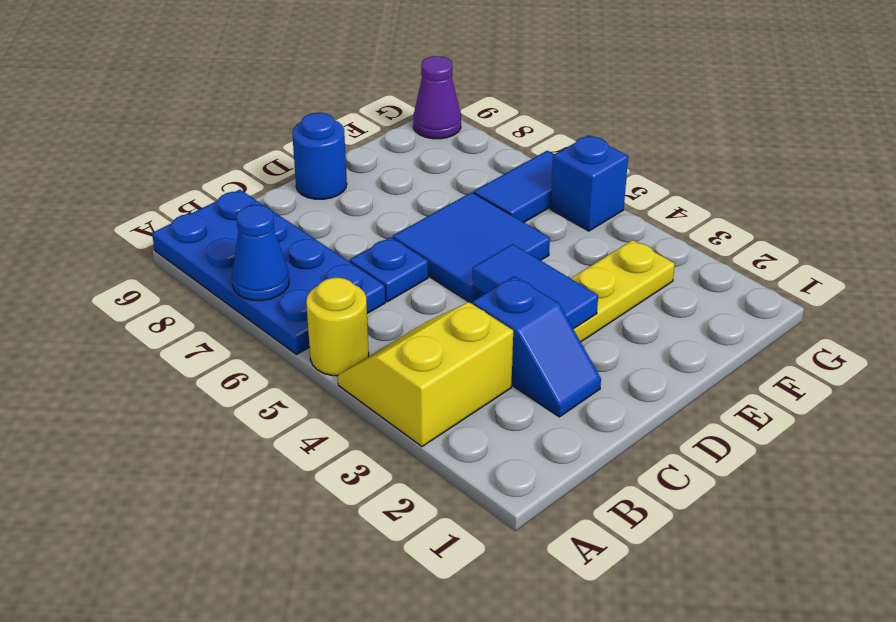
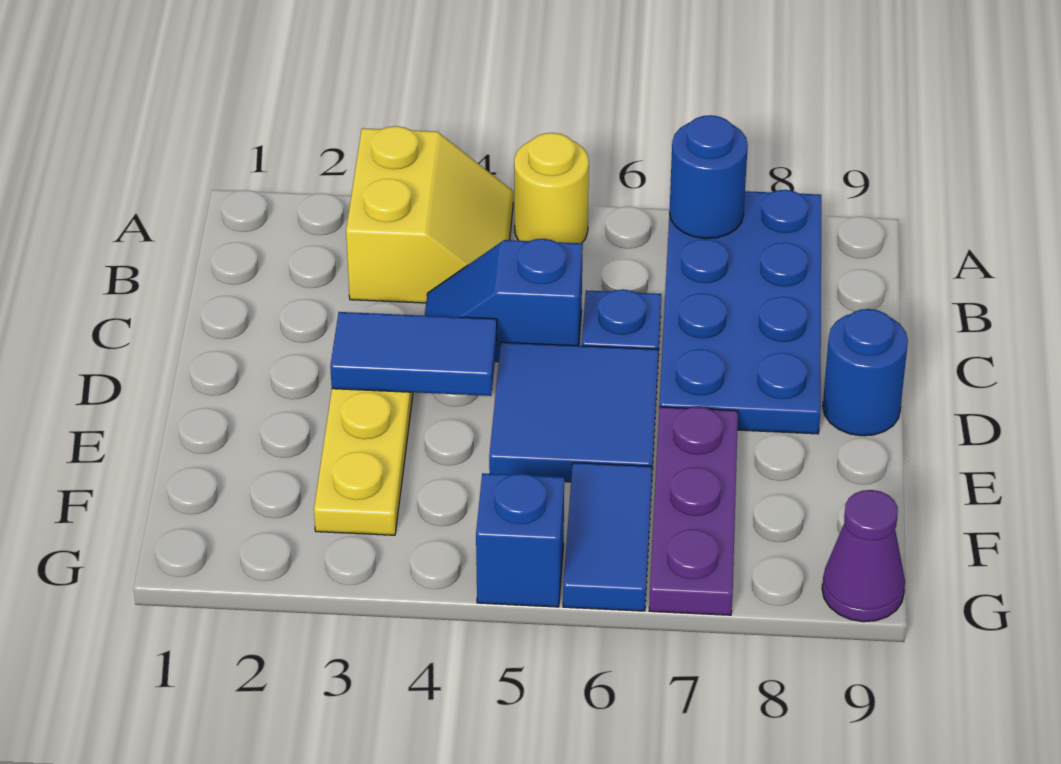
blue 2x4 plate [152,190,385,354] -> blue 2x4 plate turned to [659,190,821,434]
blue 1x1 cone [232,205,289,301] -> blue 1x1 round brick [670,115,748,239]
blue 1x2 slope [472,276,601,417] -> blue 1x2 slope moved to [425,239,583,362]
none -> purple 1x3 plate [649,407,738,615]

